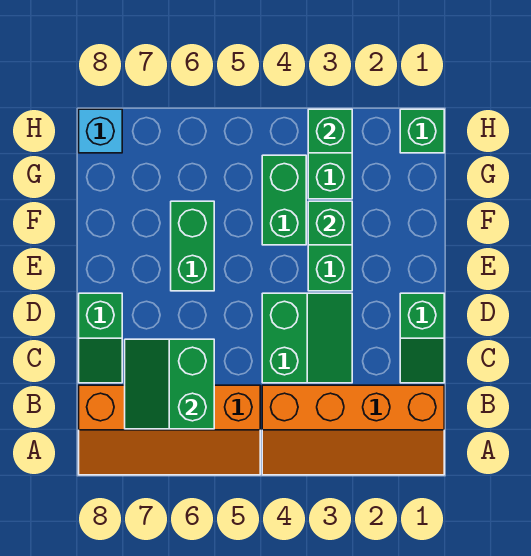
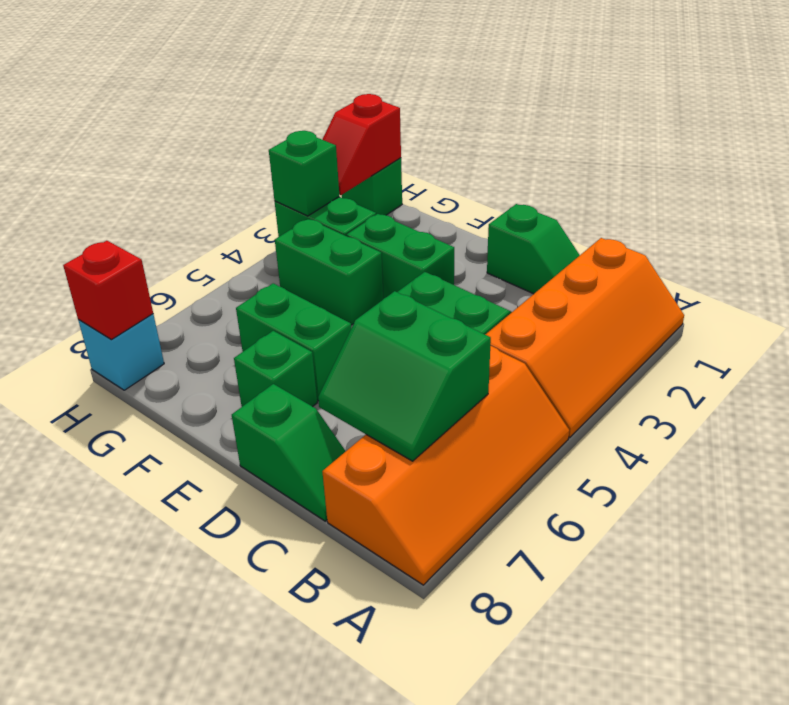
green 1x1 brick [308,201,352,245] -> green 1x1 brick moved to [234,331,317,407]
none -> red 1x2 slope [322,94,401,195]
none -> red 1x1 brick [63,241,153,340]

